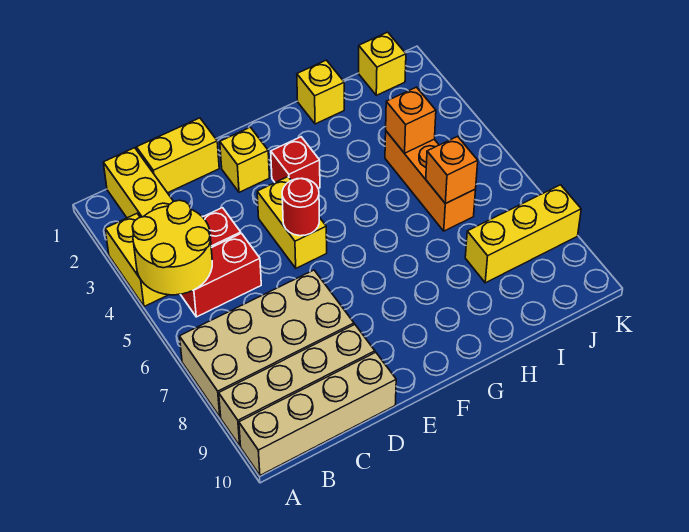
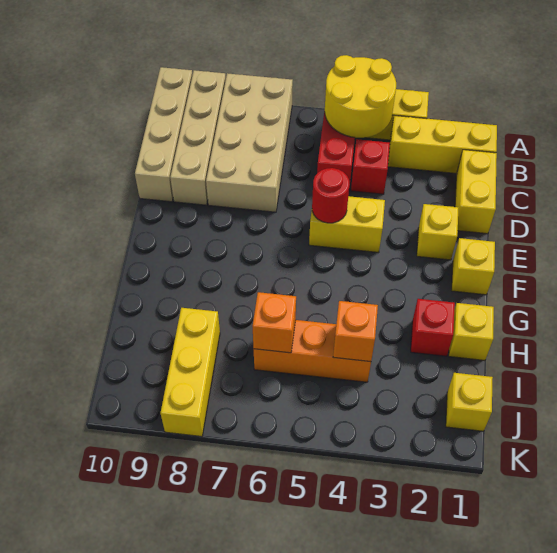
none -> yellow 1x1 brick [452,238,495,295]
red 1x1 brick [271,137,320,189] -> red 1x1 brick moved to [411,299,455,356]

